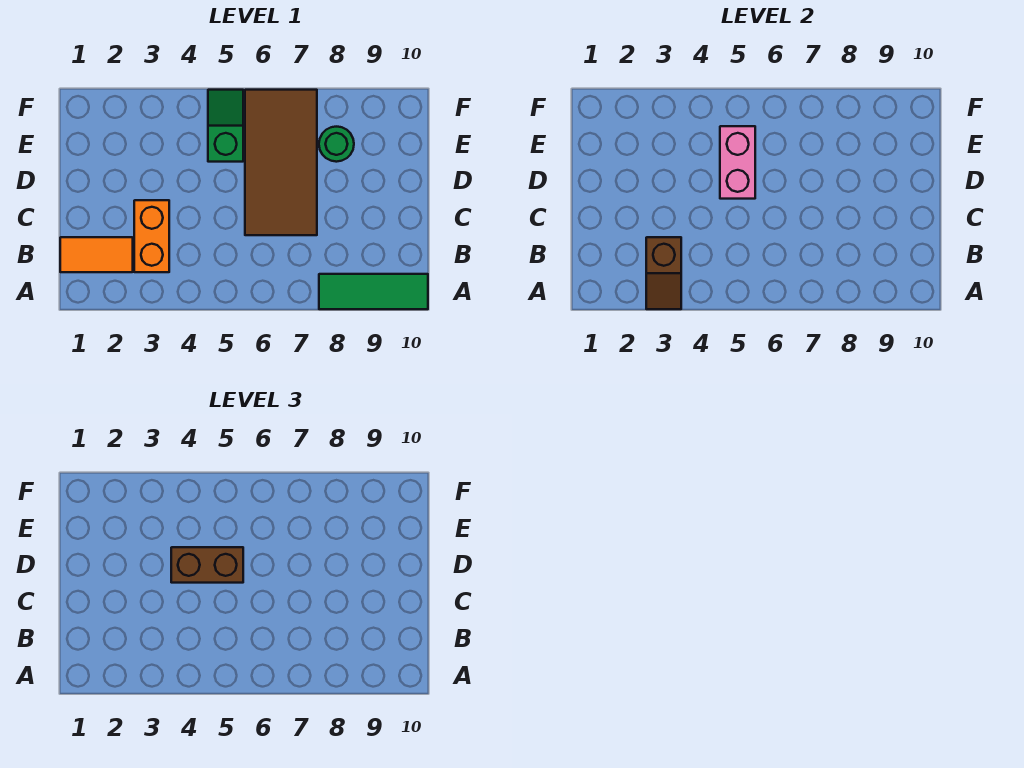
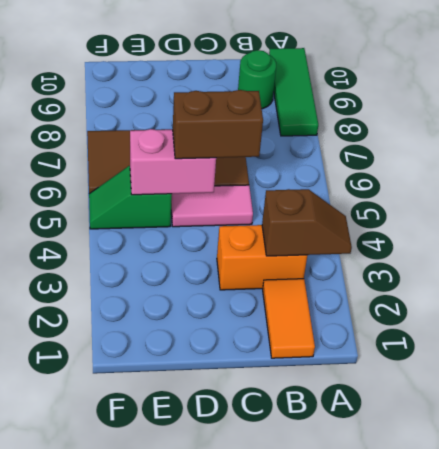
none -> pink 1x2 tile [171,185,253,227]
brown 1x2 brick [171,547,243,583] -> brown 1x2 brick turned to [172,90,263,159]
green 1x1 round brick [319,127,354,162] -> green 1x1 round brick moved to [238,50,276,109]

